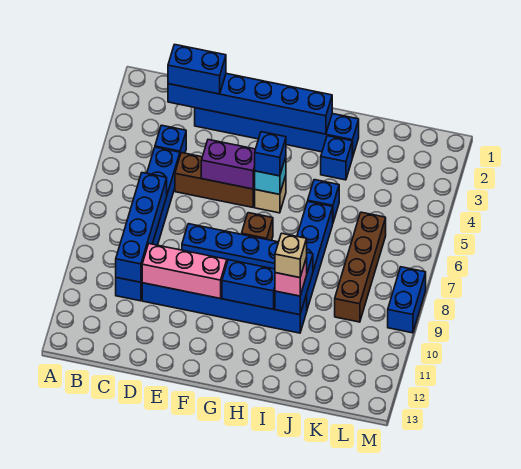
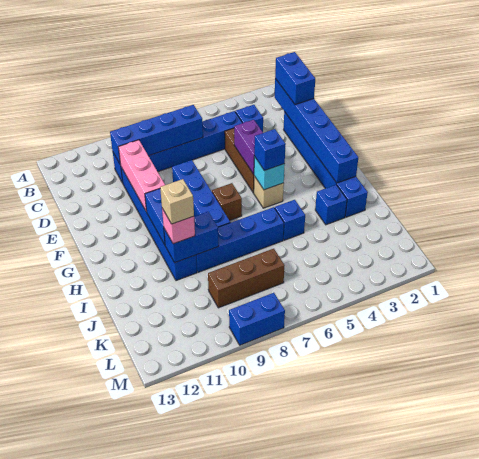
brown 1x4 brick [335,212,386,322] -> brown 1x3 brick [208,249,285,308]

